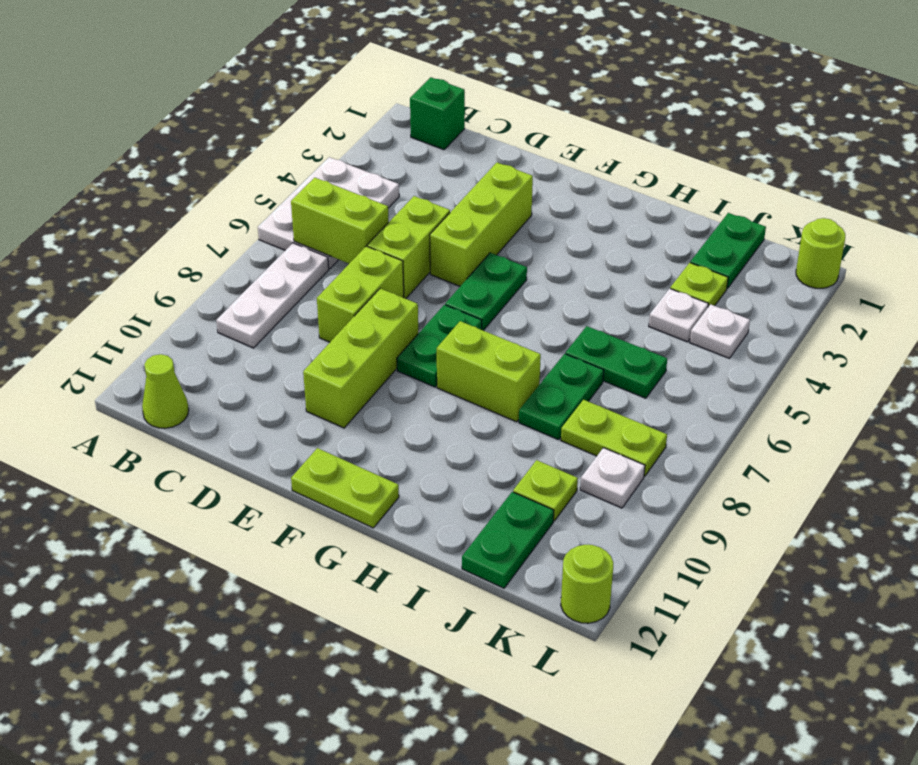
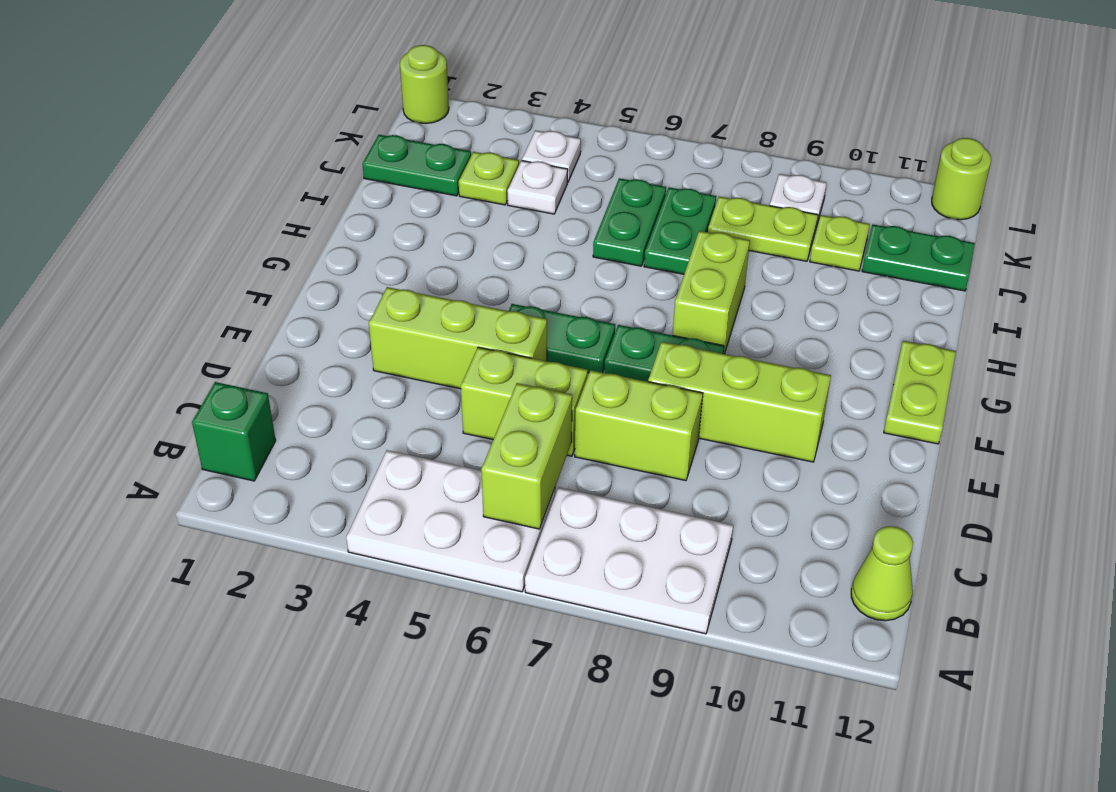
white 1x3 plate [216,243,329,348] -> white 2x3 plate [525,487,733,634]
green 1x2 plate [519,354,604,440] -> green 1x2 plate turned to [644,187,716,274]
lime 1x2 plate [561,400,667,476] -> lime 1x2 plate turned to [708,197,818,261]

